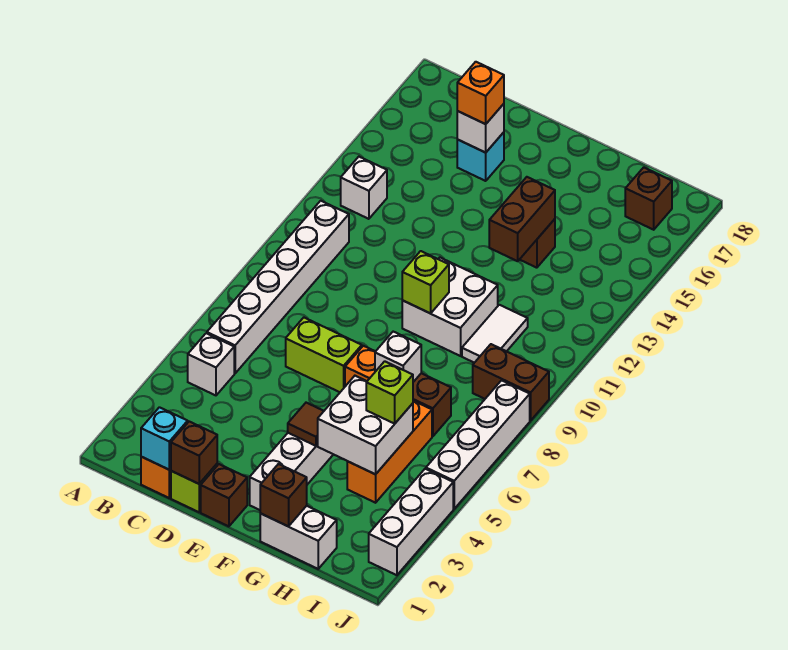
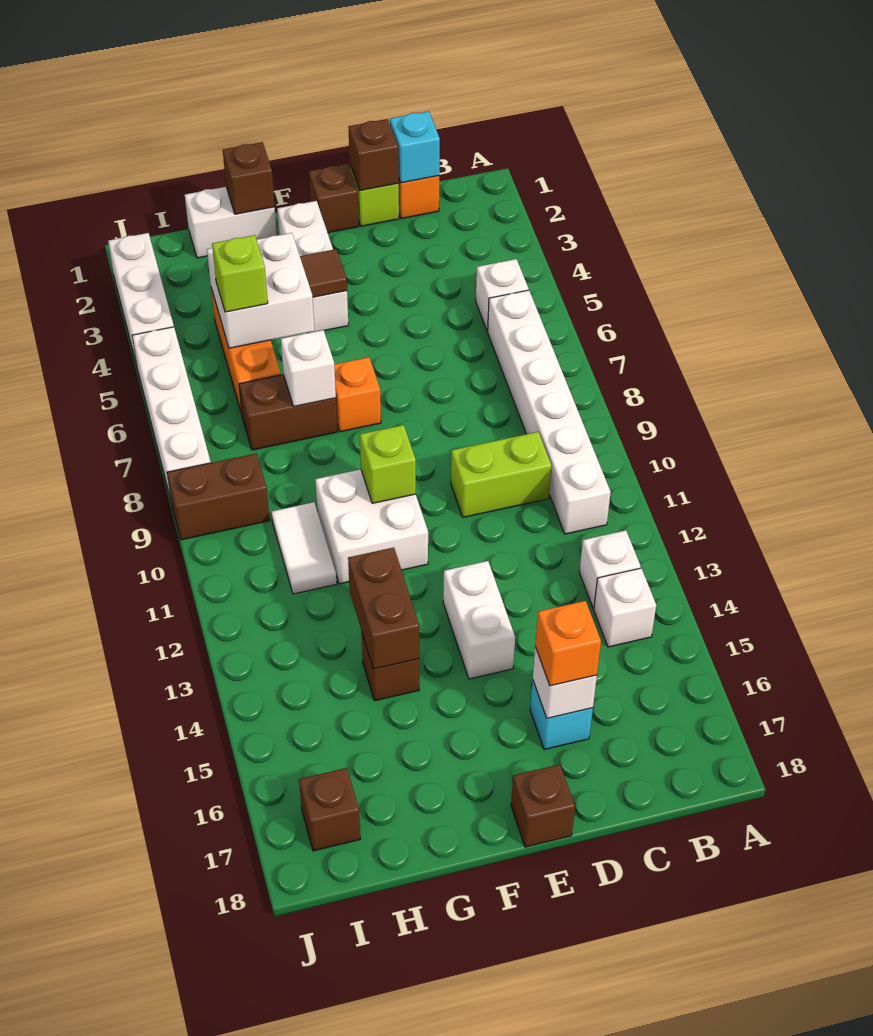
none -> white 1x1 brick [594,568,656,647]
lime 1x2 brick [286,318,362,392] -> lime 1x2 brick moved to [451,432,551,517]
none -> white 1x2 brick [443,561,515,679]
none -> brown 1x1 brick [511,764,575,847]

